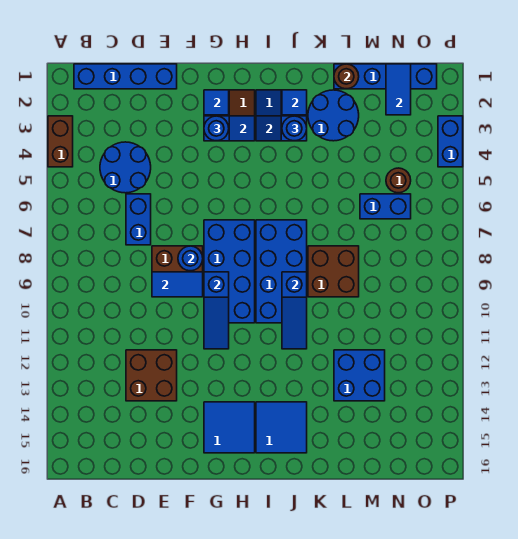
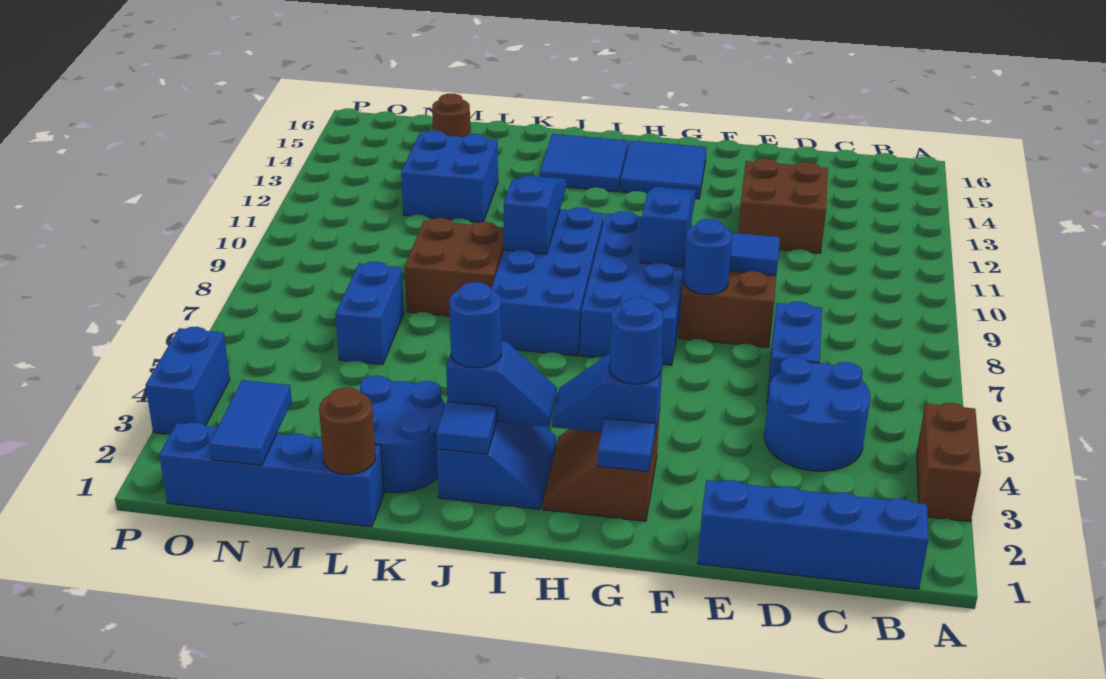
blue 1x2 brick [360,194,411,219] -> blue 1x2 brick turned to [335,262,404,365]
brown 1x1 round brick [386,168,411,193] -> brown 1x1 round brick moved to [432,94,470,137]

